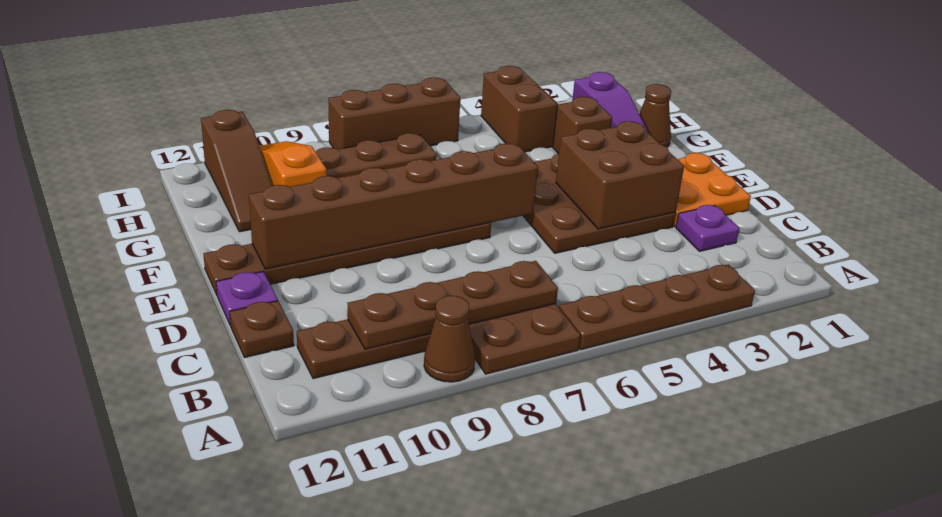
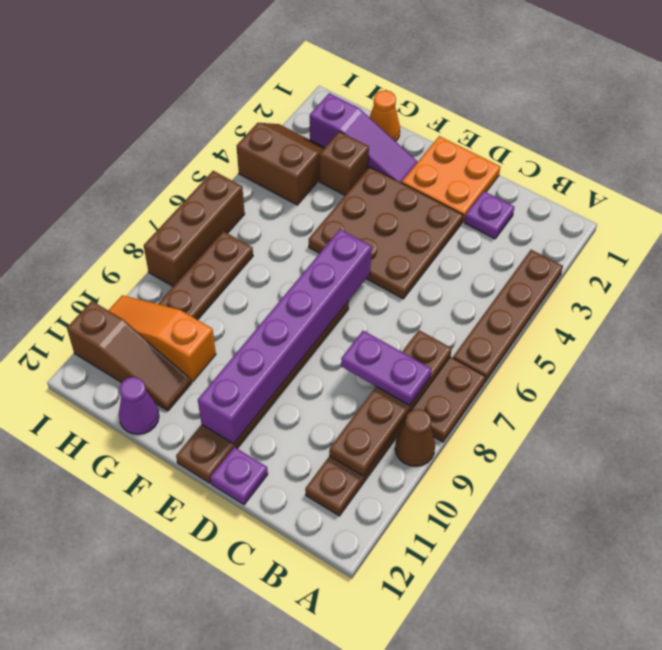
none -> purple 1x2 plate [341,331,432,405]
brown 1x1 plate [230,301,294,358] -> none
brown 2x2 brick [556,121,684,229] -> none
brown 1x6 brick [249,143,538,269] -> purple 1x6 brick [198,229,372,444]
brown 1x1 cone [639,84,671,147] -> orange 1x1 cone [369,90,400,141]
none -> purple 1x1 cone [119,377,159,434]

